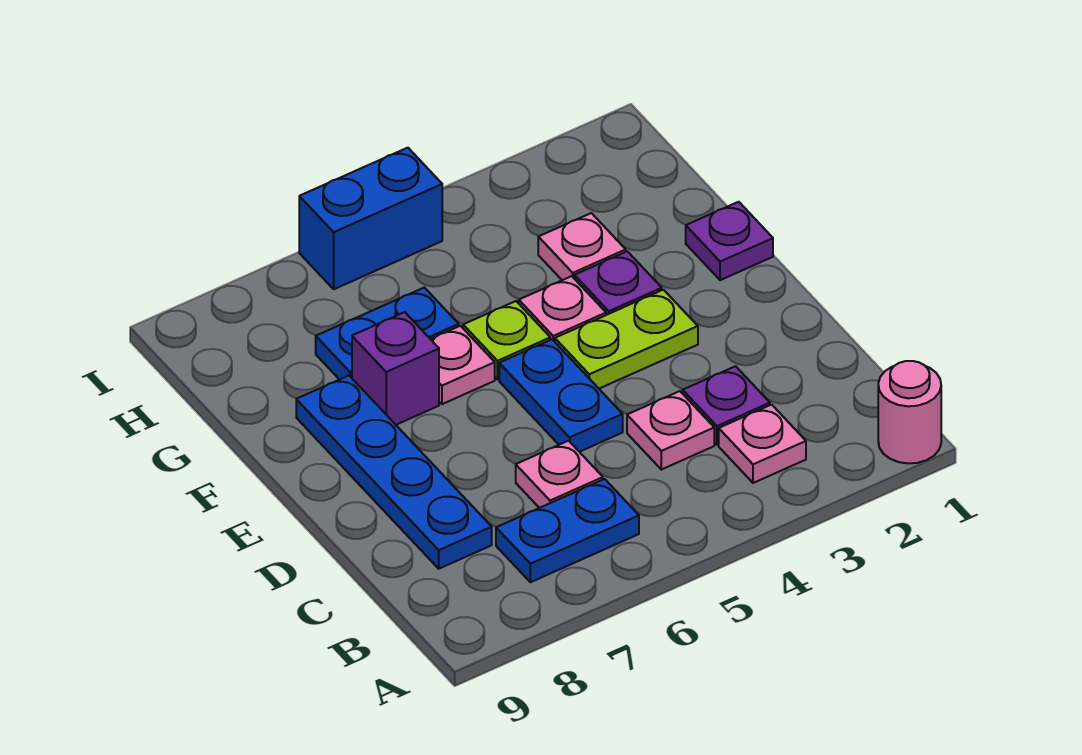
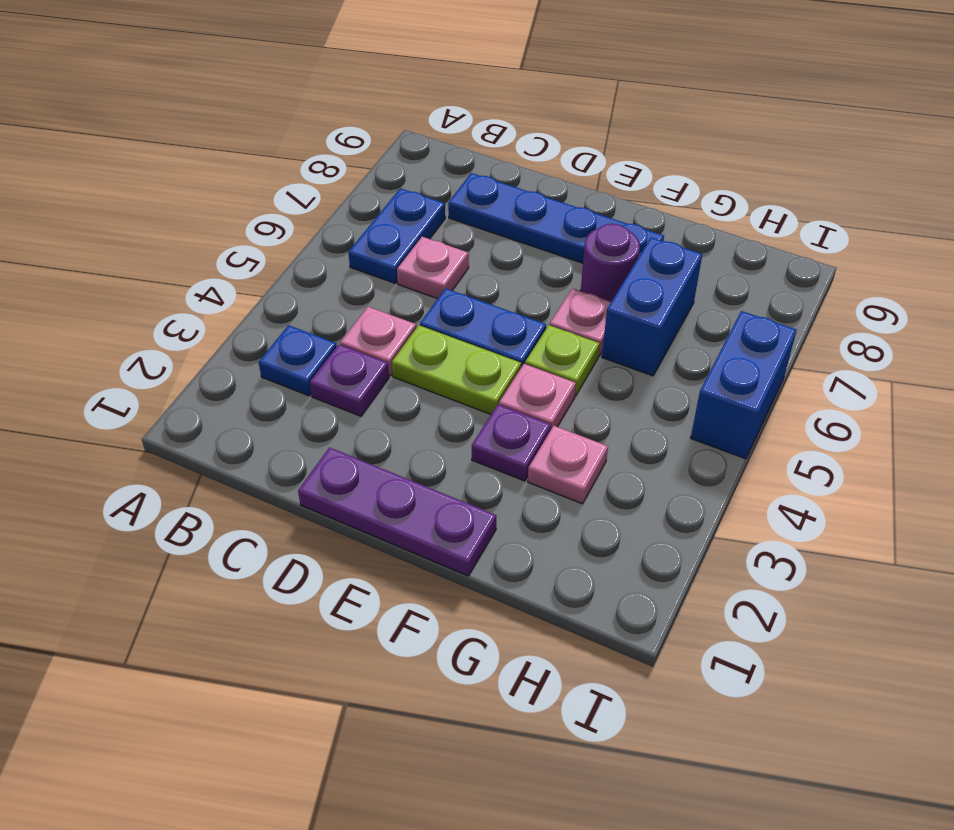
pink 1x1 round brick [878,361,941,464] -> none
pink 1x1 plate [719,405,806,483] -> blue 1x1 plate [259,325,337,396]
lime 1x2 plate [555,290,698,389] -> lime 1x2 plate turned to [392,325,521,414]
purple 1x1 plate [686,202,773,280] -> purple 1x3 plate [298,447,496,576]
purple 1x1 brick [352,312,439,425] -> purple 1x1 round brick [581,224,640,302]
blue 1x2 plate [316,288,459,380] -> blue 1x2 brick [602,237,702,376]

